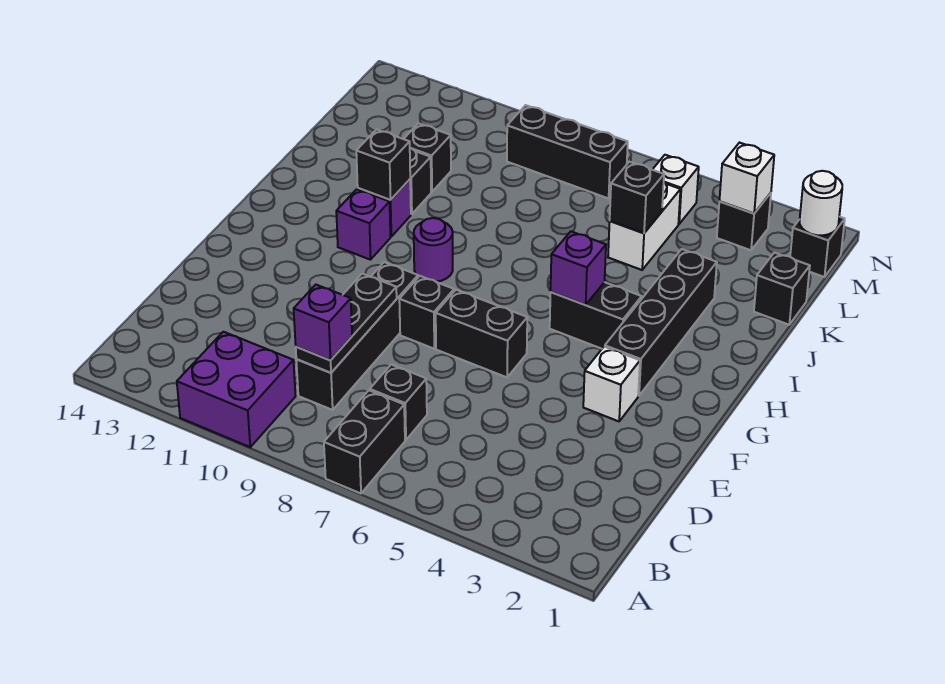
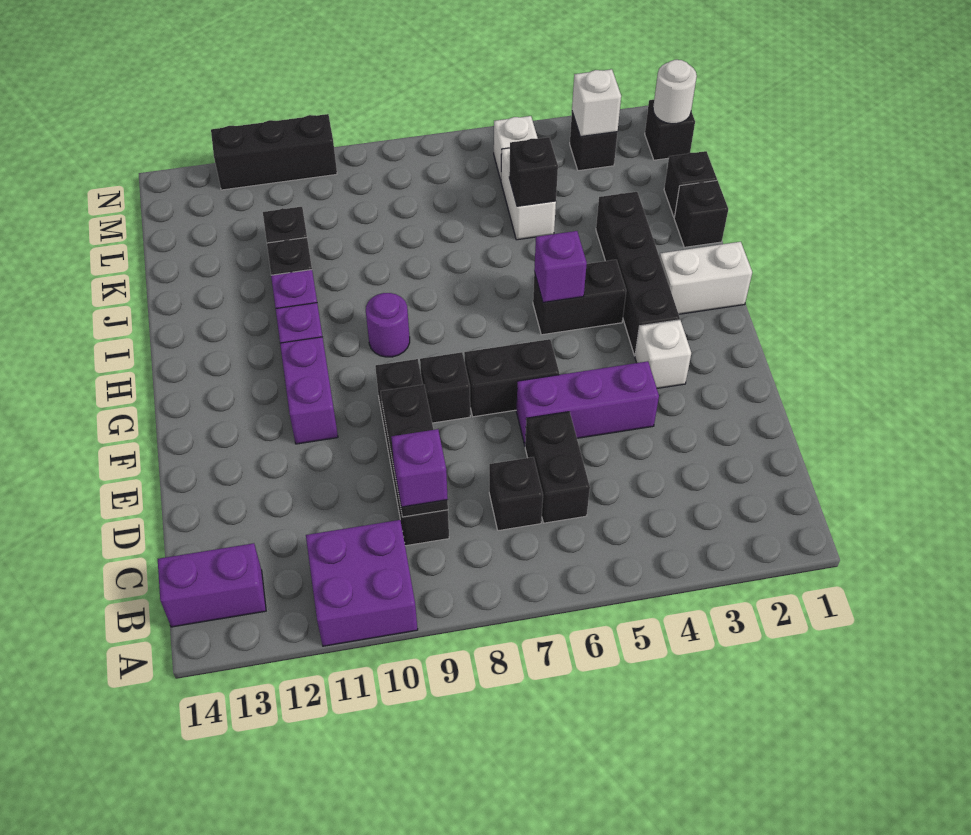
black 1x2 brick [324,390,405,493] -> black 1x2 brick moved to [525,412,590,523]
none -> purple 1x2 brick [158,543,266,627]
none -> purple 1x3 brick [516,361,659,445]
none -> purple 1x2 brick [280,337,338,444]
none -> white 1x2 brick [660,242,752,314]
black 1x1 brick [356,129,410,200] -> black 1x1 brick moved to [674,180,728,247]
black 1x3 brick [507,105,628,198] -> black 1x3 brick moved to [211,114,337,190]

